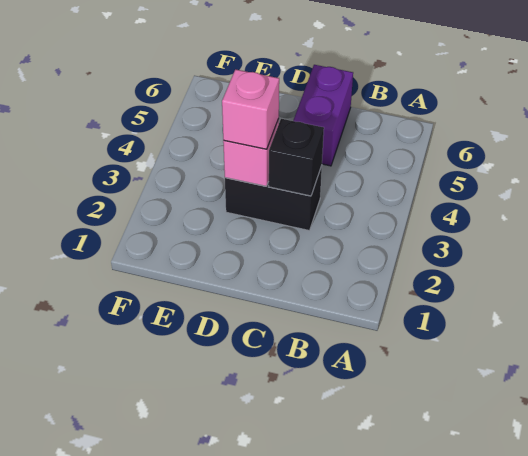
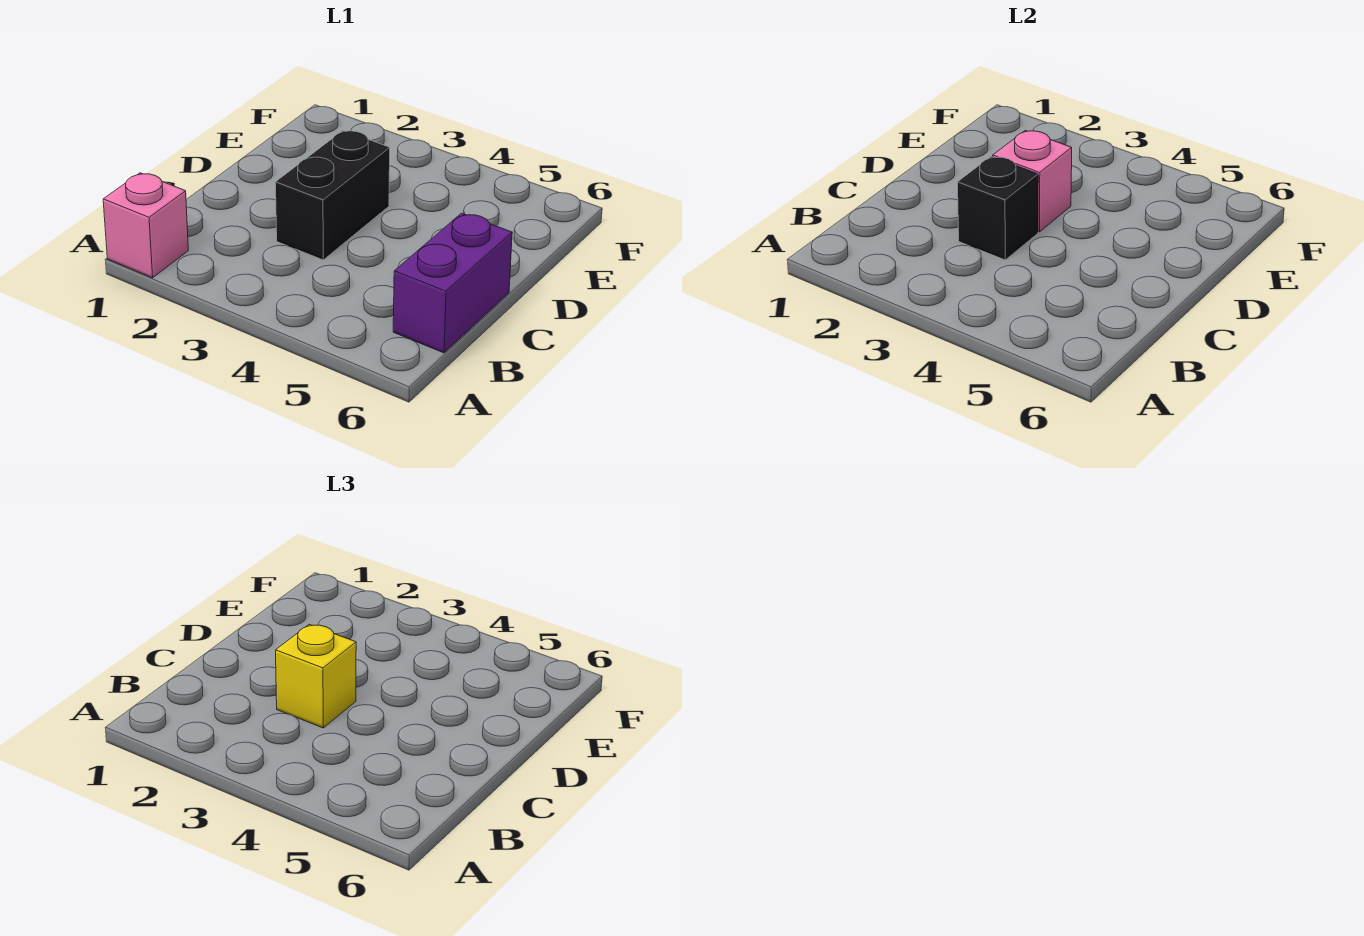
none -> yellow 1x1 brick [276,624,356,728]
purple 1x2 brick [293,65,353,166] -> purple 1x2 brick turned to [393,213,512,353]
pink 1x1 brick [222,69,279,149] -> pink 1x1 brick moved to [103,173,188,278]

